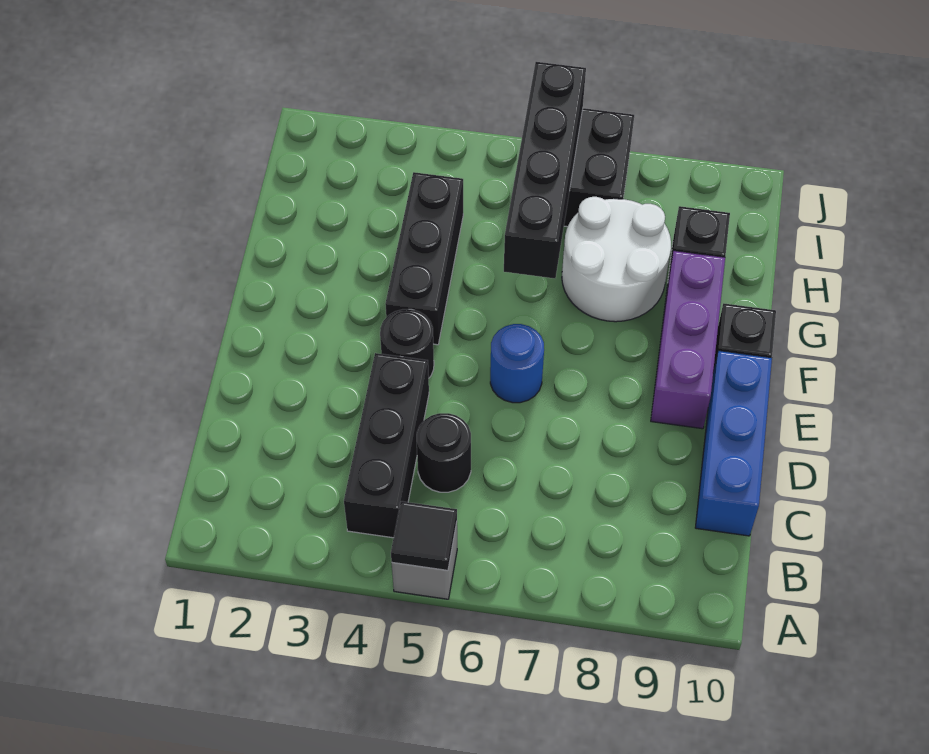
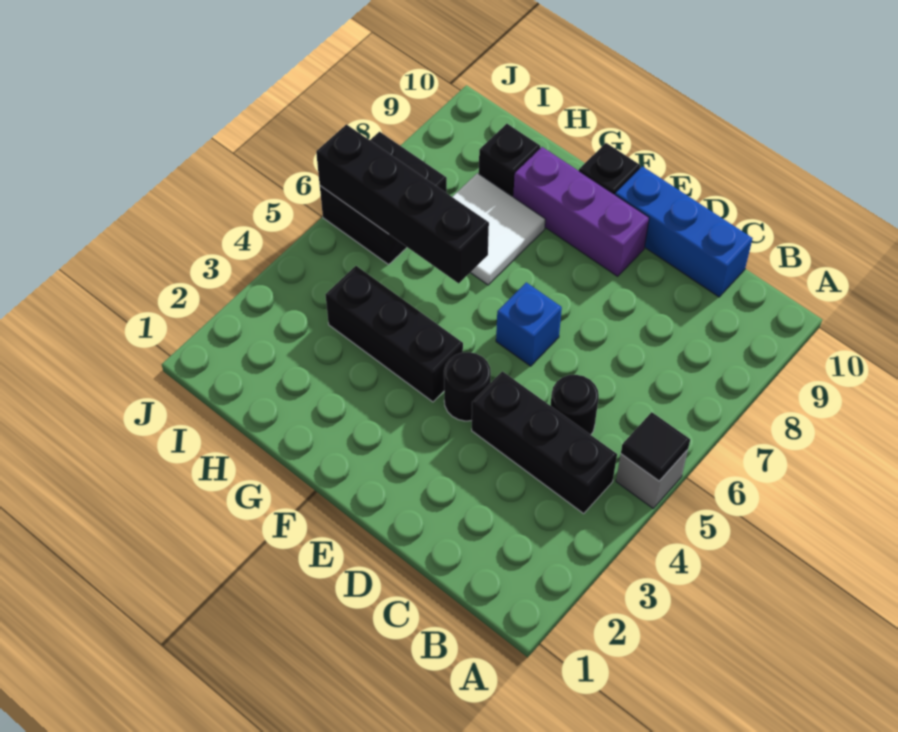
blue 1x1 round brick [490,324,544,403] -> blue 1x1 brick [496,282,562,366]
white 2x2 round brick [562,197,671,322] -> white 2x2 tile [453,173,546,285]

